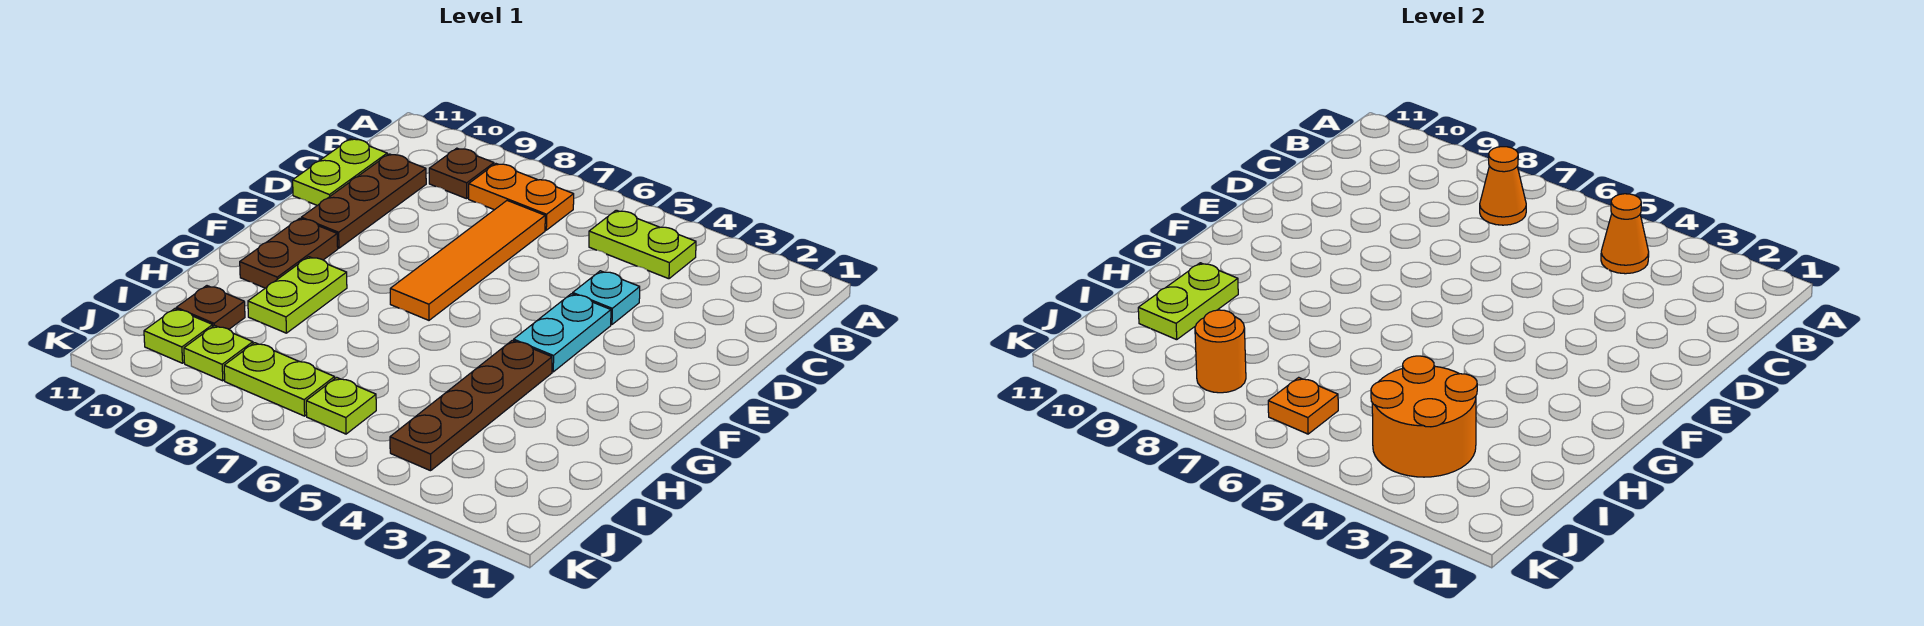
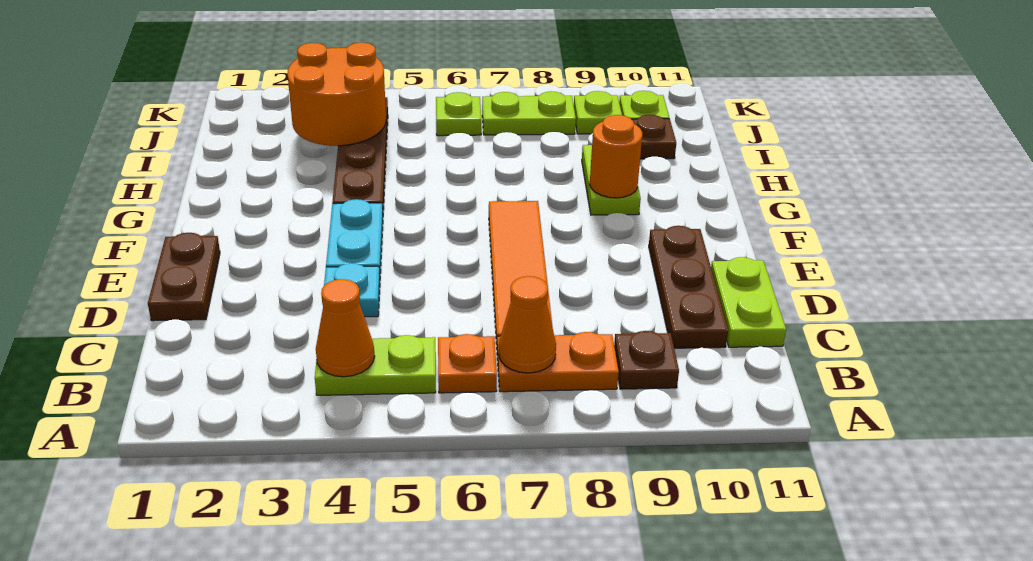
brown 1x2 plate [240,218,338,288] -> brown 1x2 plate moved to [148,233,220,321]
lime 1x2 plate [1138,263,1238,340] -> none
orange 1x1 plate [1268,377,1338,434] -> orange 1x1 plate moved to [438,334,497,393]
orange 1x1 round brick [1195,310,1246,393] -> orange 1x1 round brick moved to [590,115,642,198]

